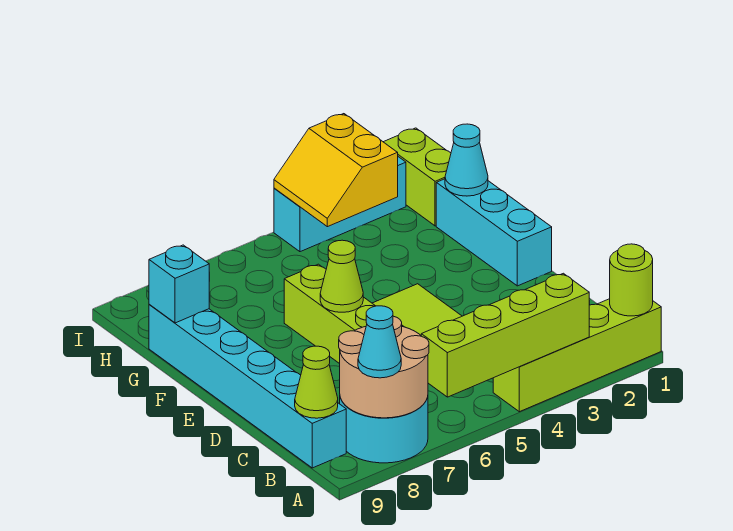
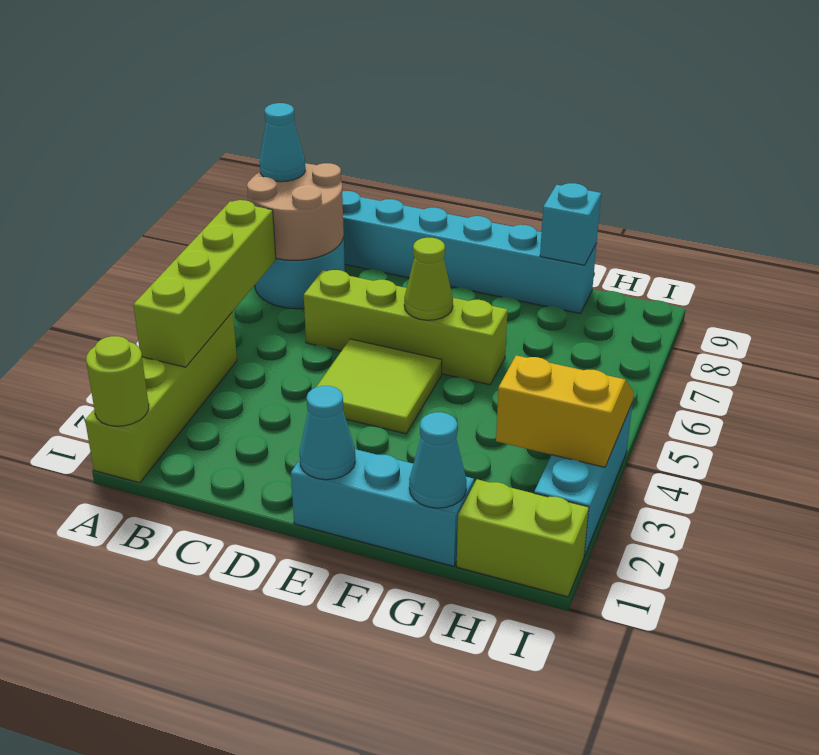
lime 1x1 cone [295,346,338,418] -> none
none -> cyan 1x1 cone [299,386,355,480]

